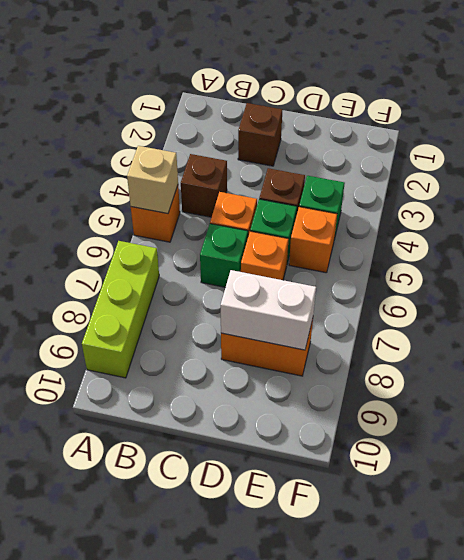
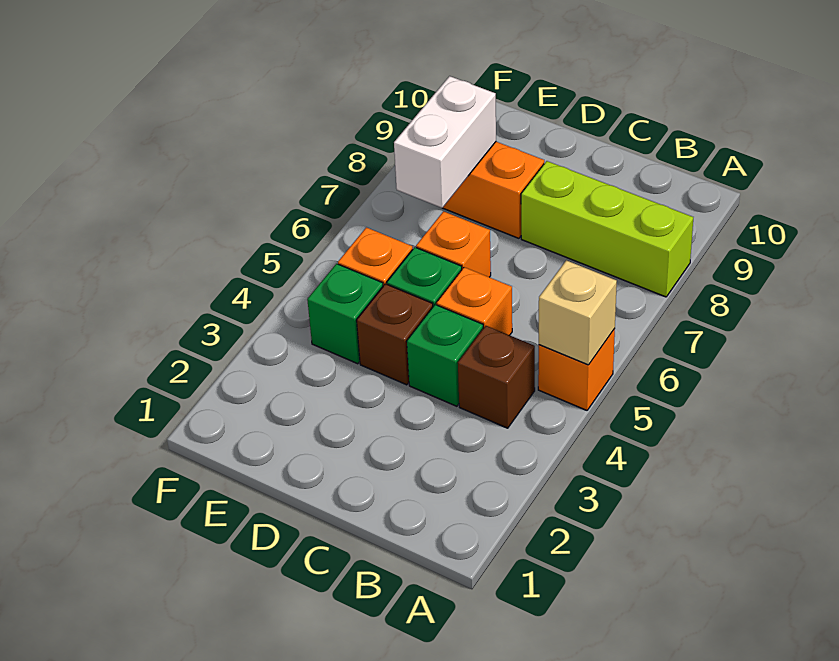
lime 1x3 brick [82,241,159,378] -> lime 1x3 brick turned to [521,161,693,297]
brown 1x1 brick [238,103,282,166] -> none
green 1x1 brick [200,224,248,287] -> green 1x1 brick moved to [407,305,483,406]
white 1x2 brick [221,270,316,350] -> white 1x2 brick turned to [394,76,496,208]

